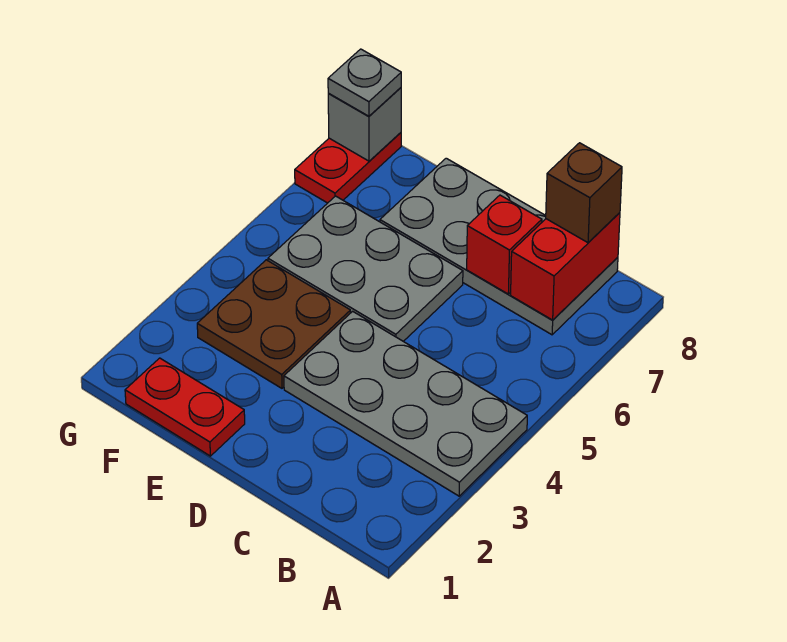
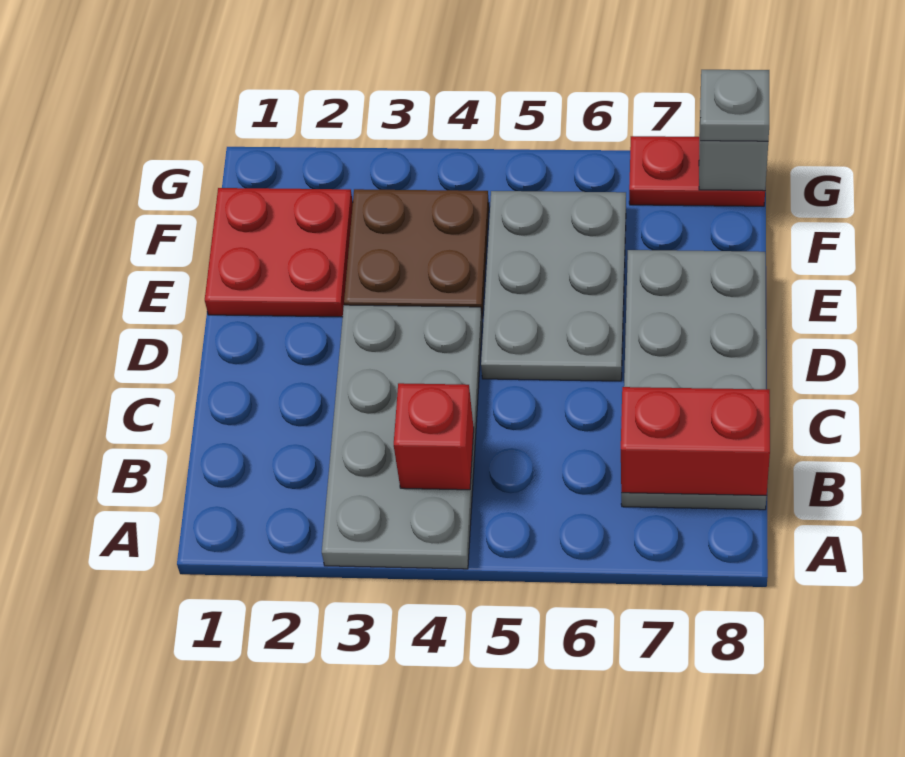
brown 1x1 brick [546,143,622,243] -> none
red 1x1 brick [467,195,542,294] -> red 1x1 brick moved to [394,383,474,490]
red 1x2 plate [125,358,245,456] -> red 2x2 plate [205,188,353,317]

